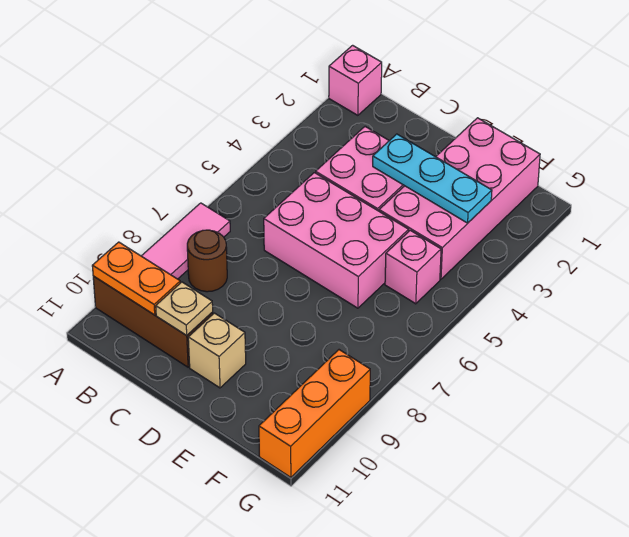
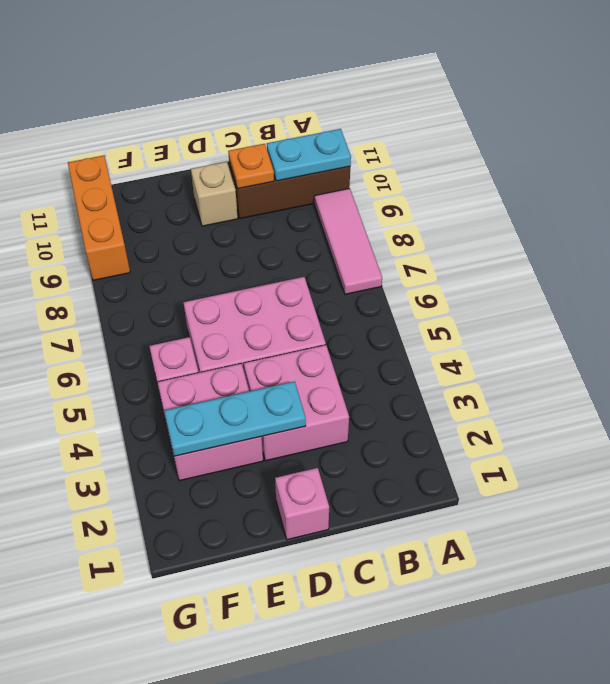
pink 1x1 brick [329,45,382,115] -> pink 1x1 brick moved to [275,468,329,540]
orange 1x2 plate [92,242,180,315] -> cyan 1x2 plate [267,129,351,181]
brown 1x1 round brick [187,230,227,292] -> none
tan 1x1 plate [156,282,213,335] -> orange 1x1 plate [228,144,274,189]
pink 2x4 brick [379,118,540,279] -> pink 2x2 brick [158,364,263,481]

